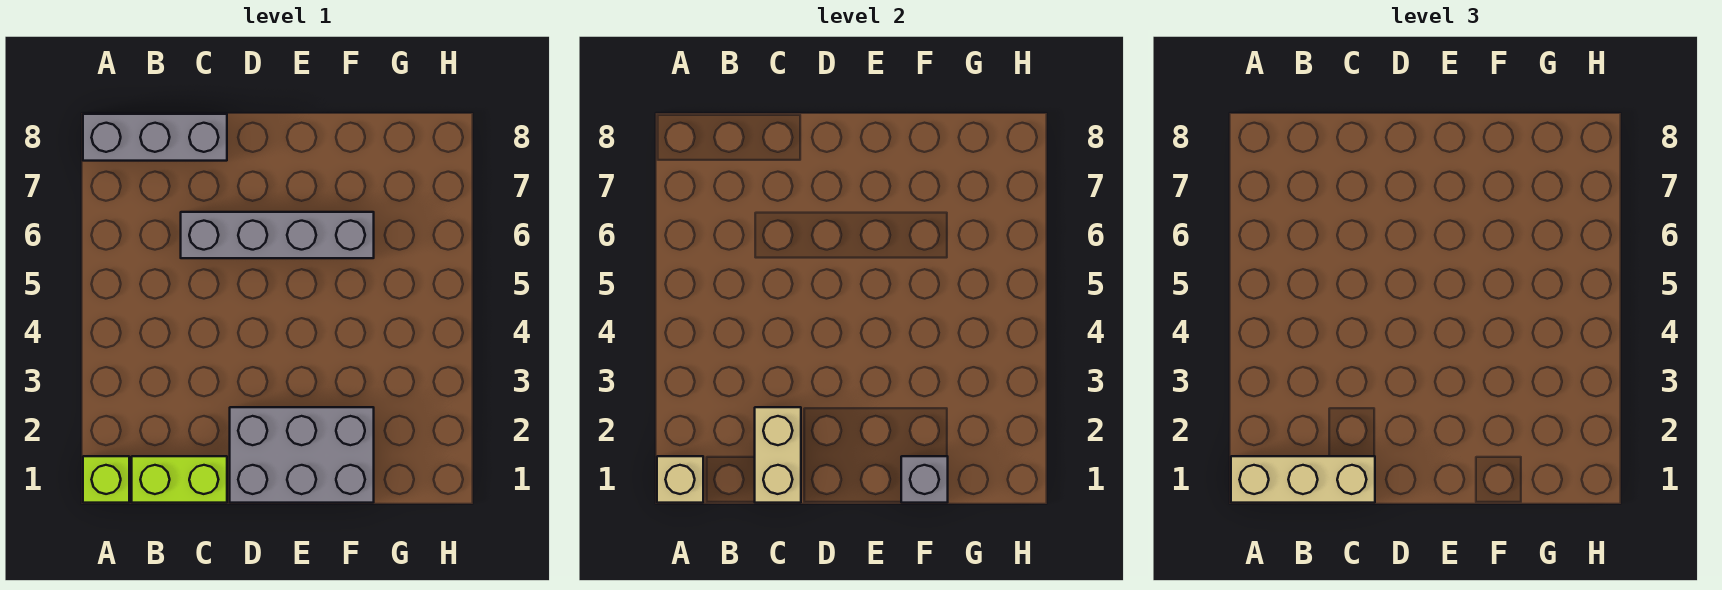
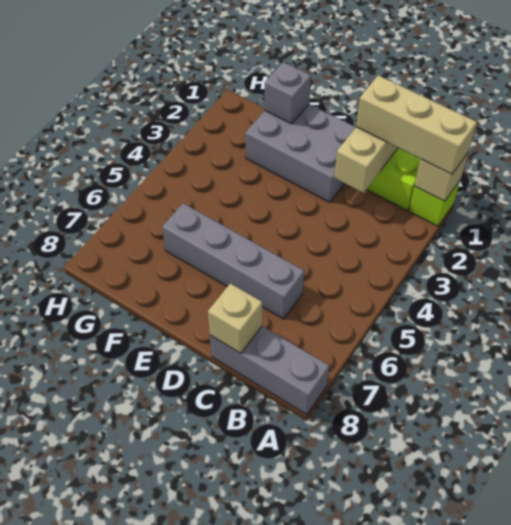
none -> tan 1x1 brick [208,283,262,353]

